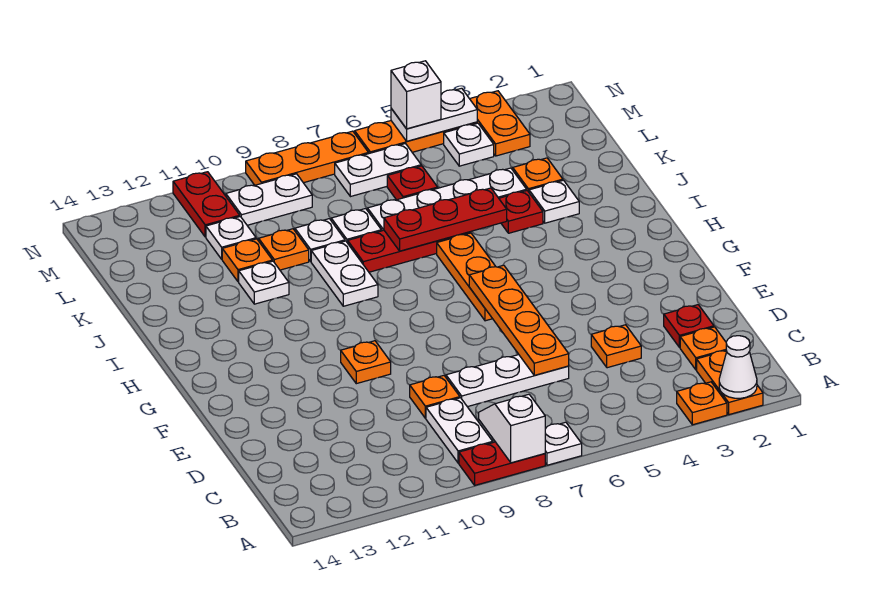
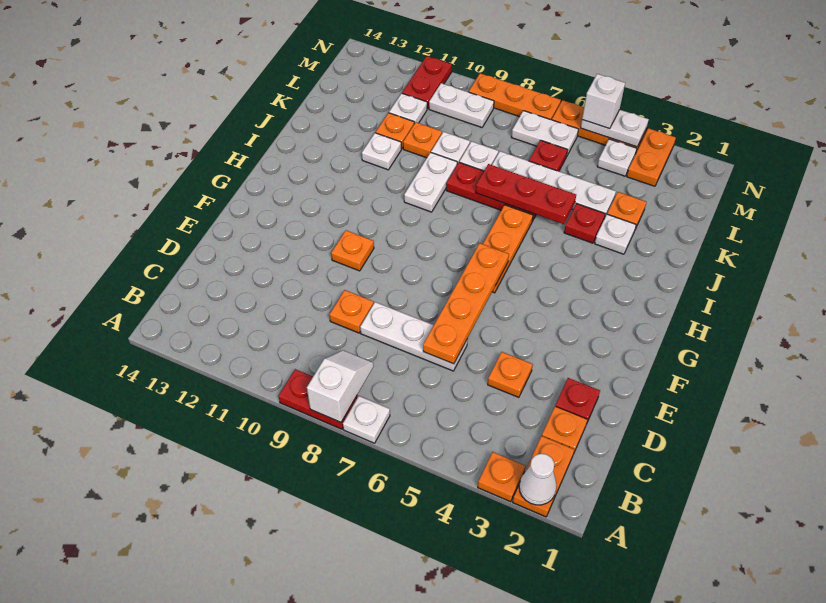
white 1x2 plate [426,398,493,463] -> none

